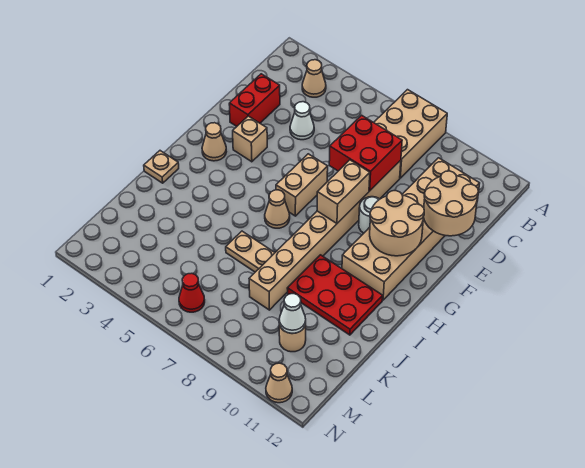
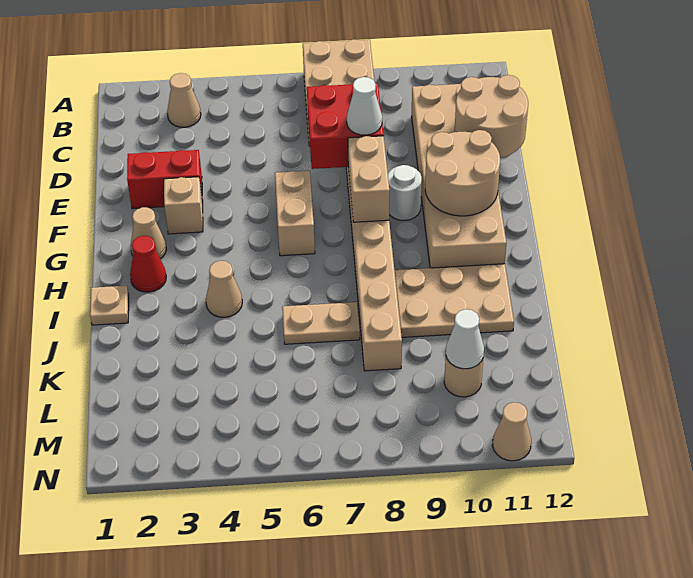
red 1x2 brick [229,74,280,126] -> red 1x2 brick turned to [127,150,203,209]
white 1x1 cone [290,102,314,140] -> white 1x1 cone moved to [347,77,382,135]
tan 1x1 cone [265,190,290,228] -> tan 1x1 cone moved to [206,261,242,317]
red 2x3 plate [287,255,383,335] -> tan 2x3 plate [395,264,514,337]
red 1x1 cone [179,273,205,312] -> red 1x1 cone moved to [130,236,166,292]

